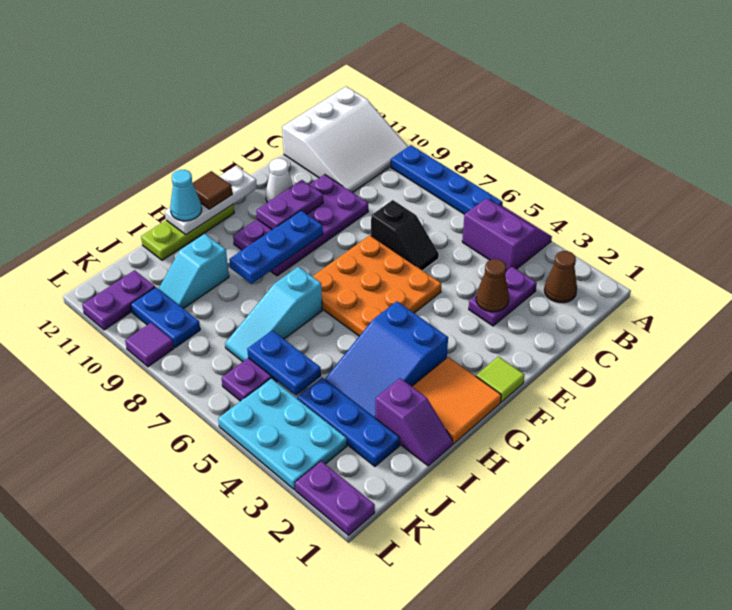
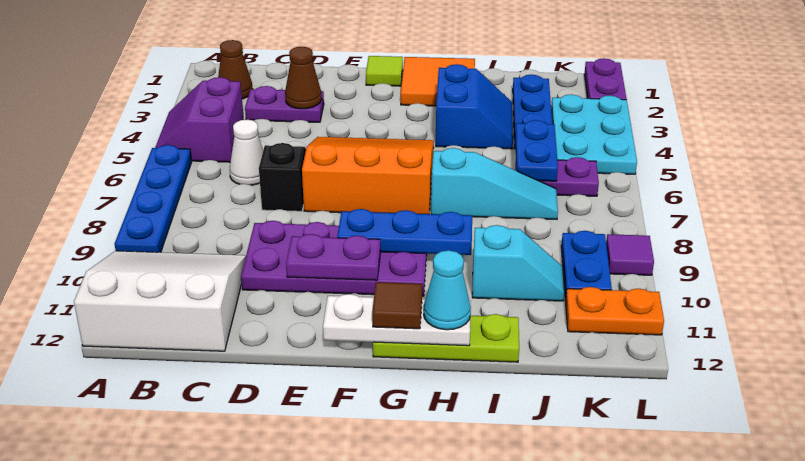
orange 3x3 plate [312,235,441,336] -> orange 3x3 slope [302,137,434,214]
white 1x1 cone [266,158,293,202] -> white 1x1 cone moved to [230,120,263,185]
blue 2x3 slope [325,301,448,418] -> blue 2x2 slope [436,64,513,149]
purple 1x2 slope [375,378,453,466] -> none
purple 1x2 plate [82,270,155,330] -> orange 1x2 plate [566,287,664,335]

